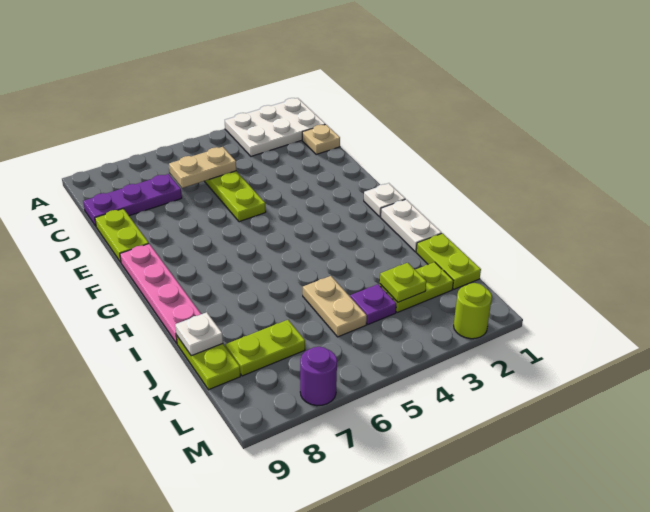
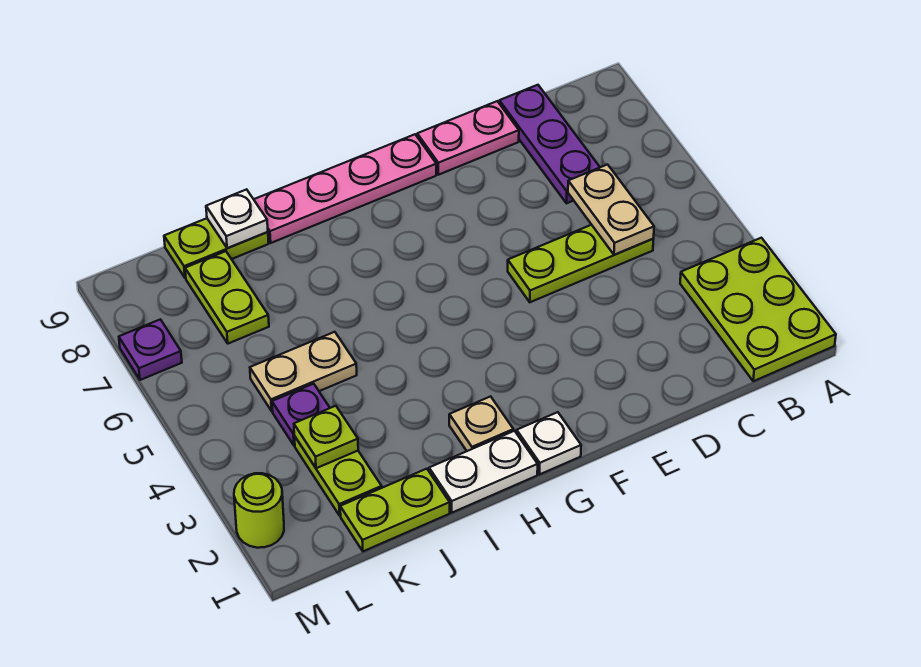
white 2x3 plate [225,98,325,156] -> lime 2x3 plate [680,238,836,381]
tan 1x1 plate [302,124,340,154] -> tan 1x1 plate moved to [449,396,513,451]
lime 1x2 plate [95,209,149,262] -> pink 1x2 plate [417,101,519,175]
purple 1x1 round brick [300,347,337,406] -> purple 1x1 plate [119,319,182,380]

